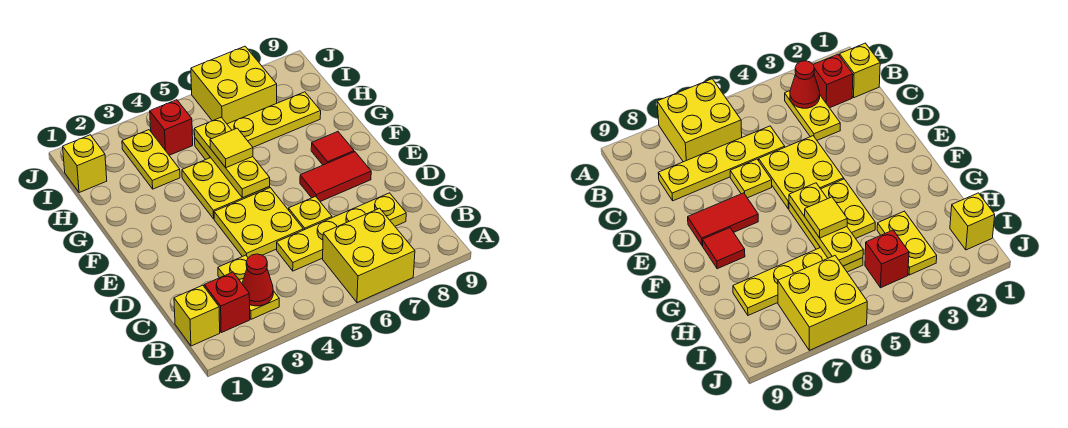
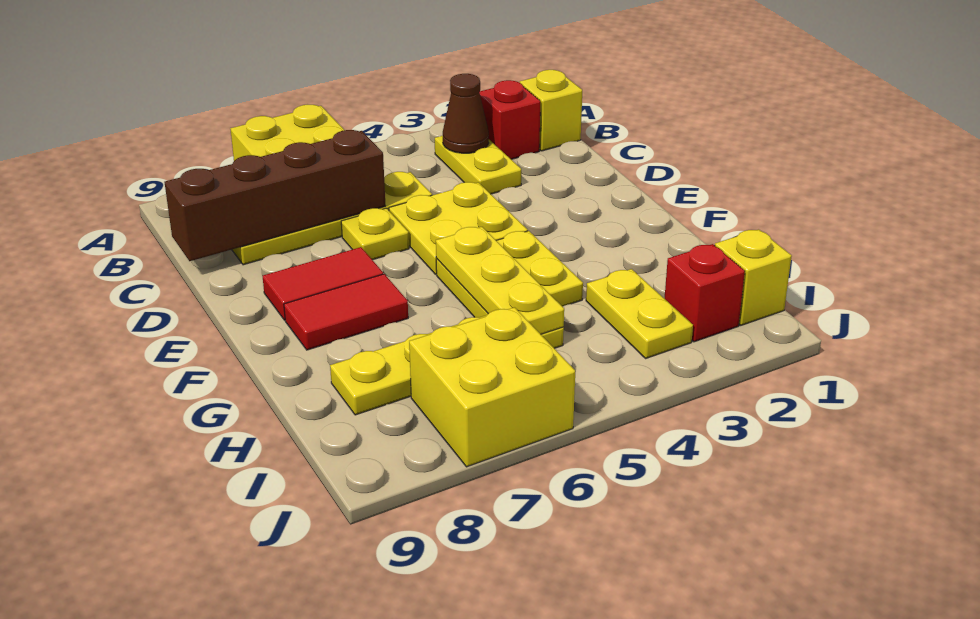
red 1x1 cone [242,254,273,306] -> brown 1x1 cone [443,74,489,153]
none -> brown 1x4 brick [164,130,385,261]
red 1x1 tile [311,132,354,165] -> red 1x2 tile [284,274,408,350]
yellow 1x1 tile [210,128,253,168] -> none
red 1x1 brick [150,100,193,155] -> red 1x1 brick moved to [664,244,745,342]

